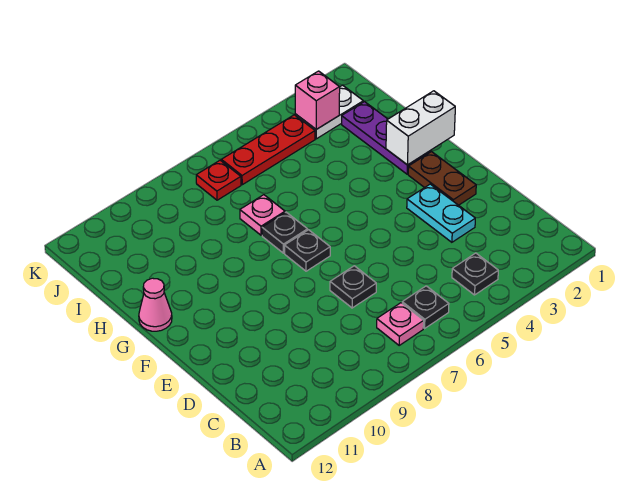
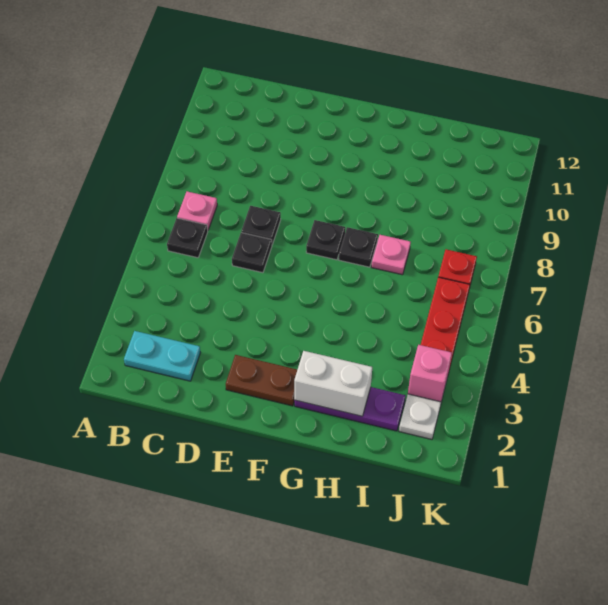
black 1x1 plate [452,253,498,295] -> black 1x1 plate moved to [232,233,272,273]
cyan 1x2 plate [407,184,475,242] -> cyan 1x2 plate moved to [124,331,201,381]
white 1x2 brick [386,91,455,165] -> white 1x2 brick turned to [294,351,372,416]
pink 1x1 cone [139,278,172,331] -> none

